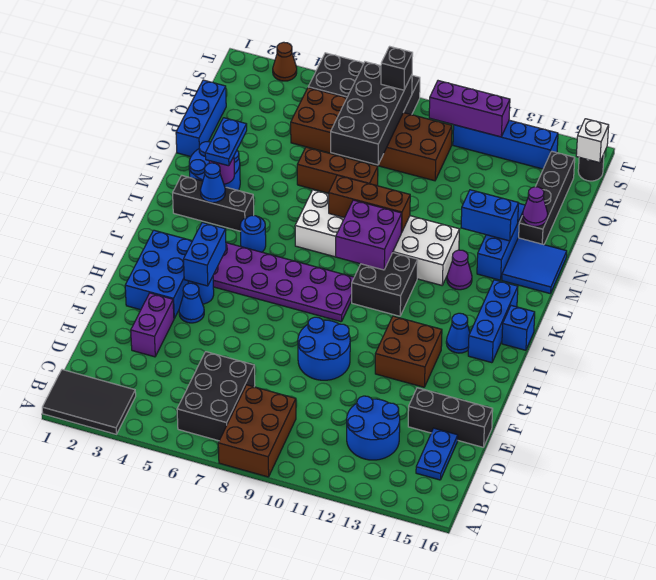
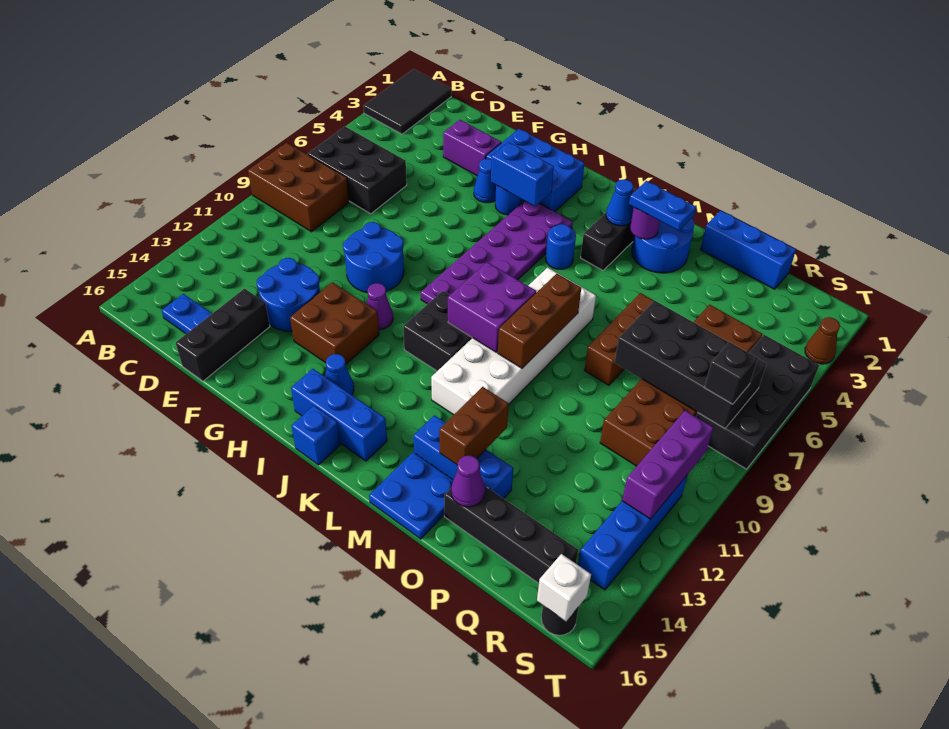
blue 2x2 round brick [347,396,400,460] -> blue 2x2 round brick moved to [257,258,320,331]
purple 1x1 cone [447,250,472,290] -> purple 1x1 cone moved to [367,283,393,330]
blue 2x2 tile [502,238,567,294] -> blue 2x2 plate [369,452,453,539]
blue 1x2 brick [461,190,519,241] -> brown 1x2 brick [439,387,509,465]

